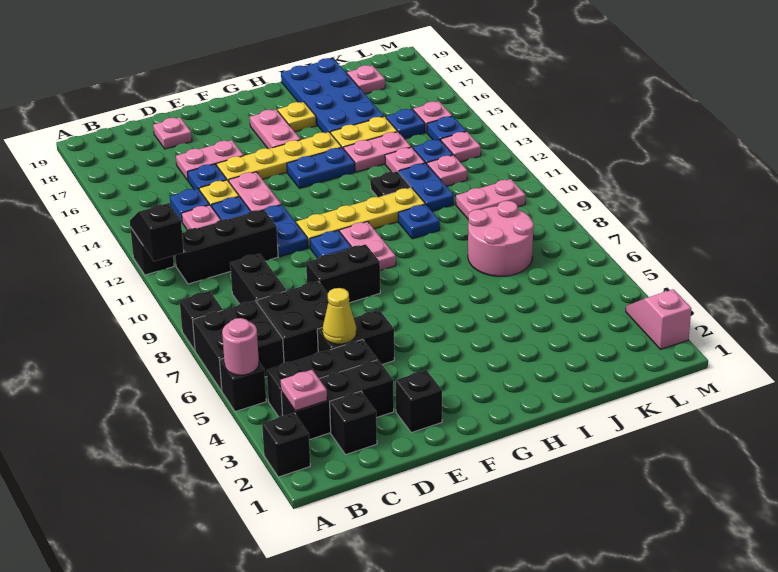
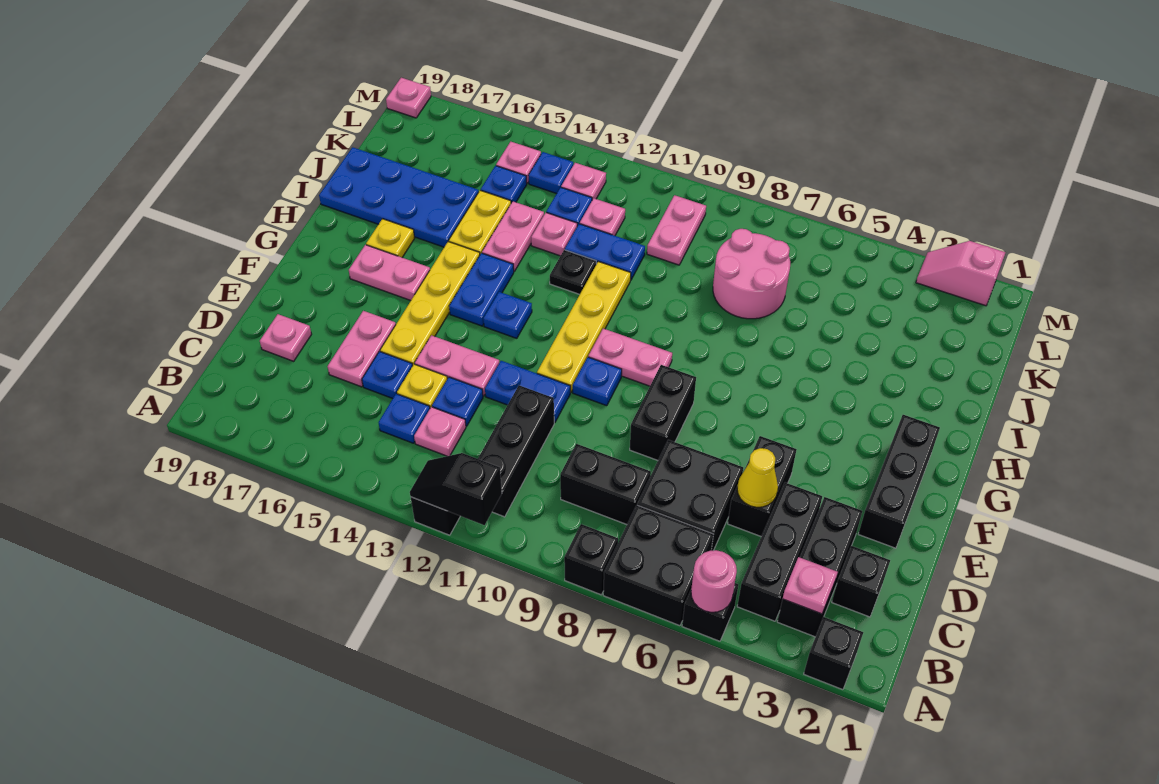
black 1x1 brick [396,370,442,433] -> black 1x3 brick [858,415,940,548]
blue 1x1 plate [398,204,440,239] -> blue 1x1 plate moved to [483,292,532,338]
pink 1x1 plate [347,65,385,94] -> pink 1x1 plate moved to [386,78,431,118]

